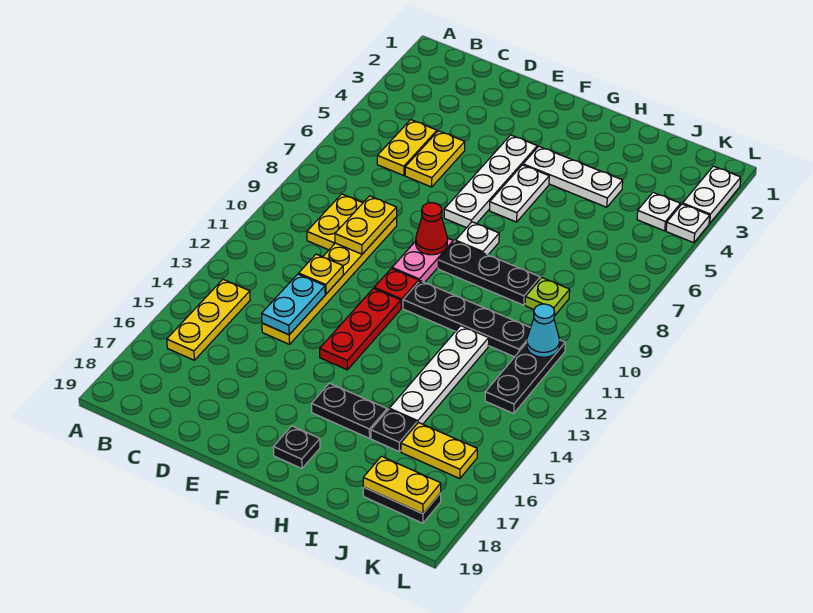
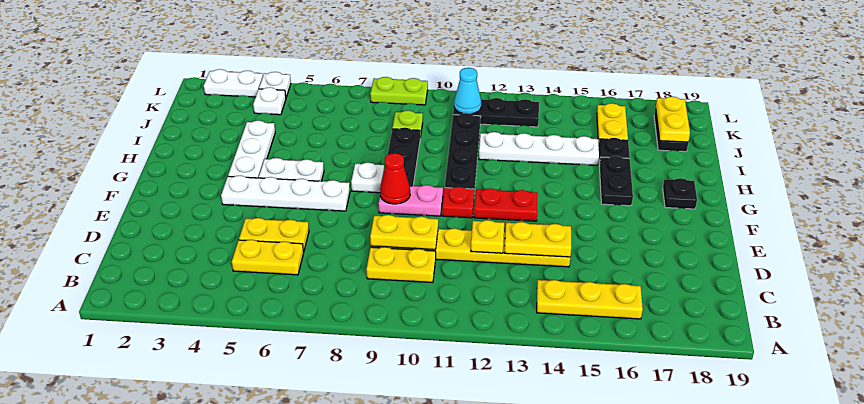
cyan 1x2 plate [262,274,325,335] -> yellow 1x2 plate [504,222,571,257]
red 1x3 plate [320,288,401,370] -> red 1x2 plate [474,188,538,221]
none -> lime 1x2 plate [370,77,428,105]

